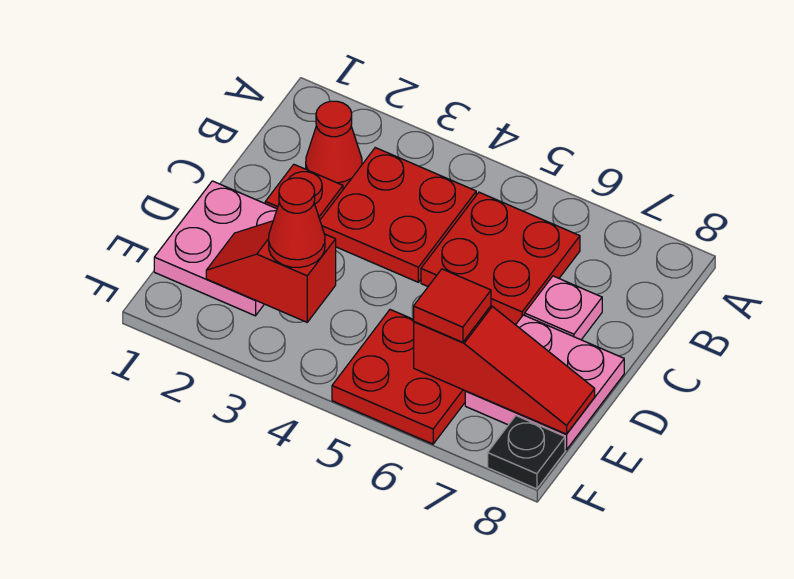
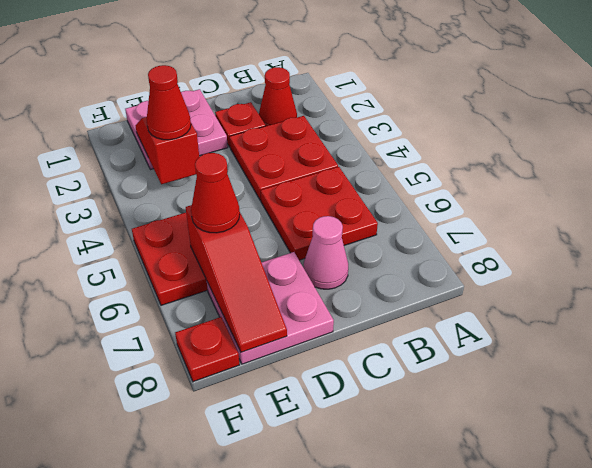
pink 1x1 plate [525,276,602,340] -> pink 1x1 cone [304,216,348,289]
red 1x1 tile [414,269,491,342] -> red 1x1 cone [191,153,240,233]
black 1x1 plate [488,416,565,489] -> red 1x1 plate [175,317,239,382]

